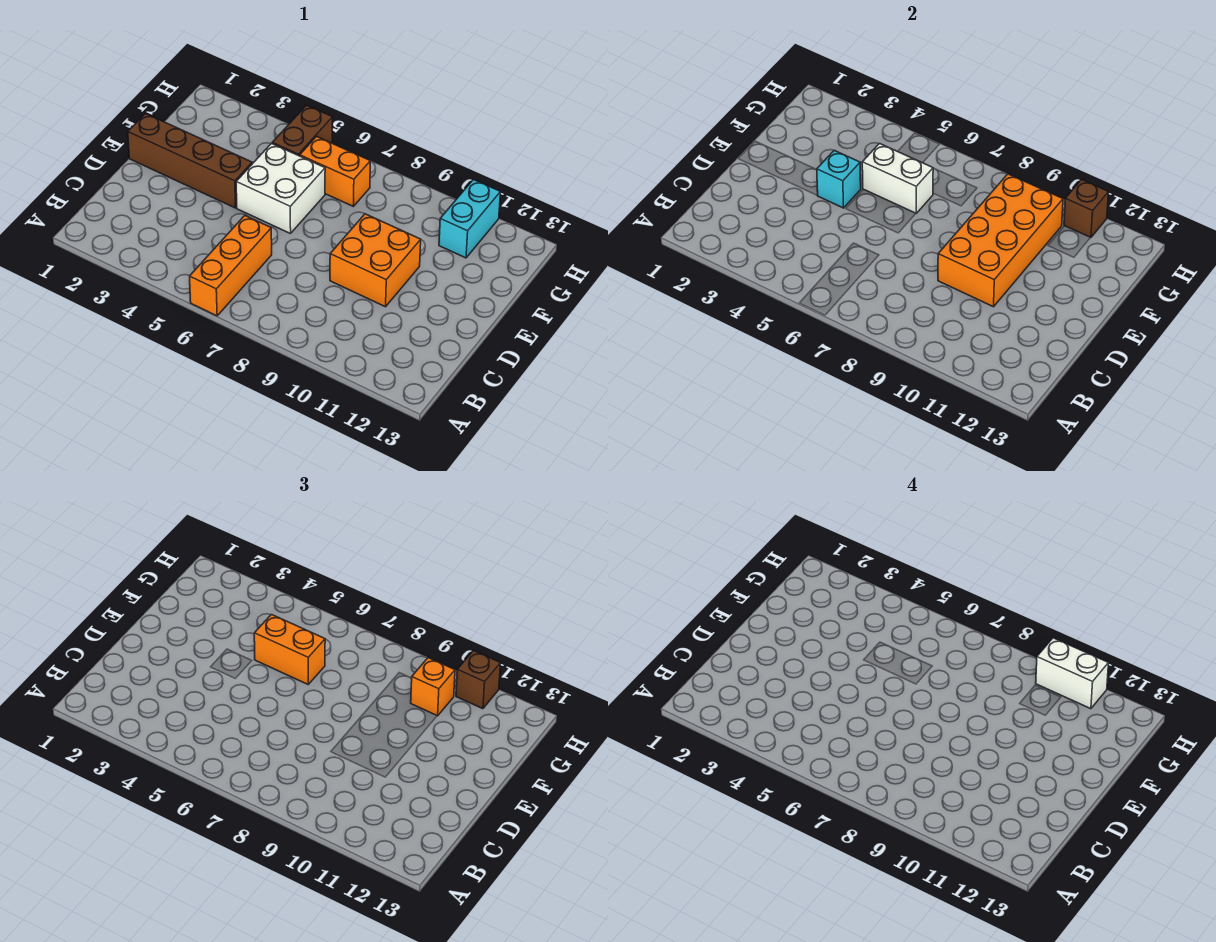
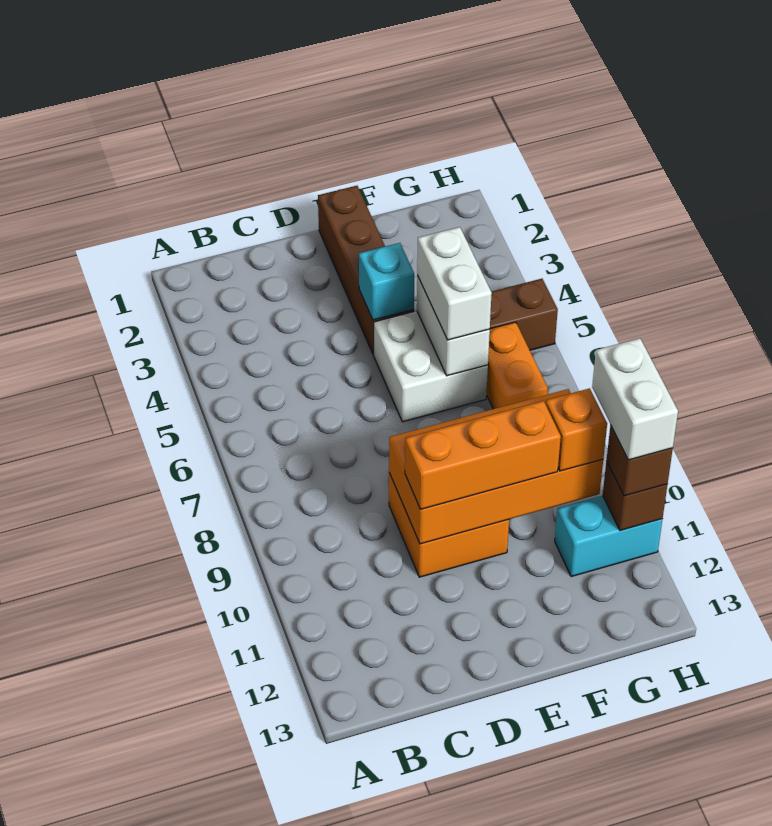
orange 1x3 brick [190,216,272,316] -> orange 1x3 brick moved to [405,401,561,509]
orange 1x2 brick [254,615,325,684] -> white 1x2 brick [417,227,492,340]

